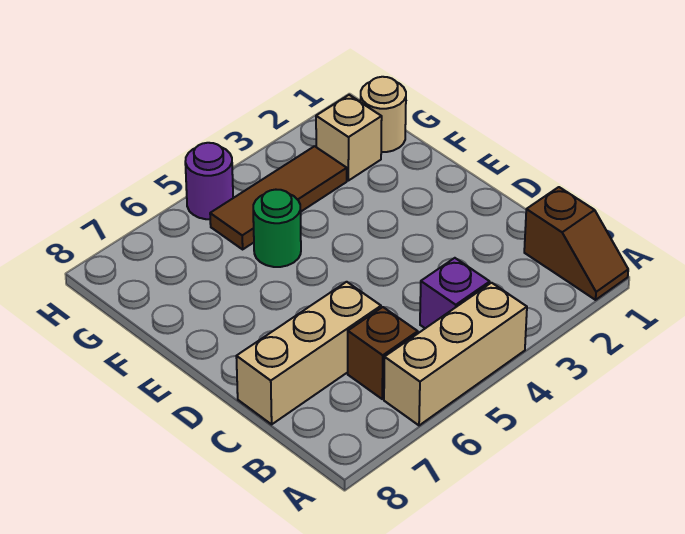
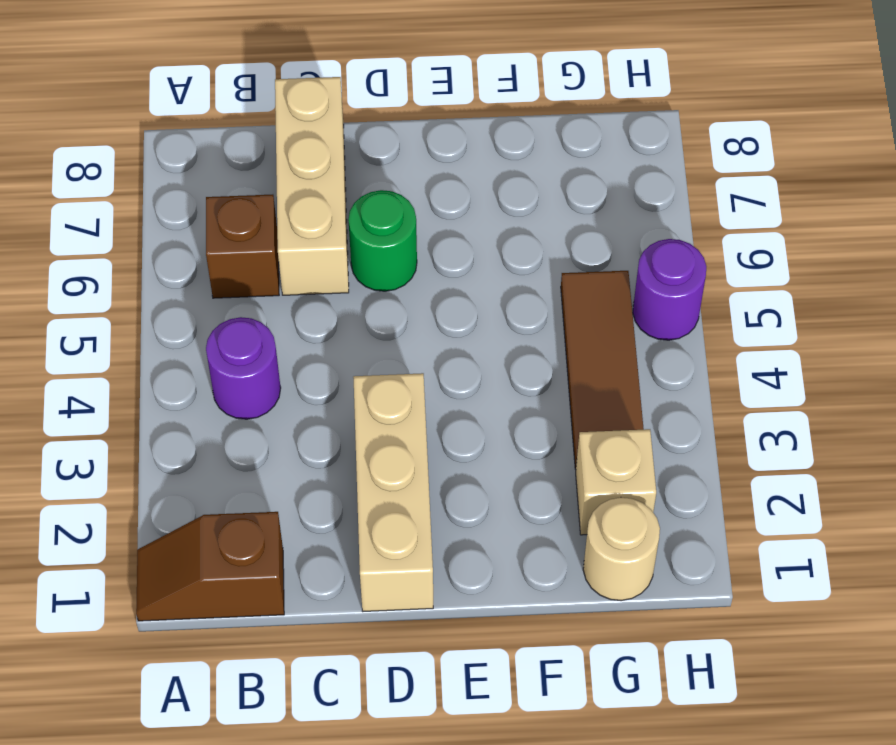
tan 1x3 brick [384,283,527,425] -> tan 1x3 brick moved to [353,373,433,611]
purple 1x1 brick [420,258,490,328] -> purple 1x1 round brick [206,317,281,419]
green 1x1 round brick [253,190,301,267] -> green 1x1 round brick moved to [348,190,417,291]

